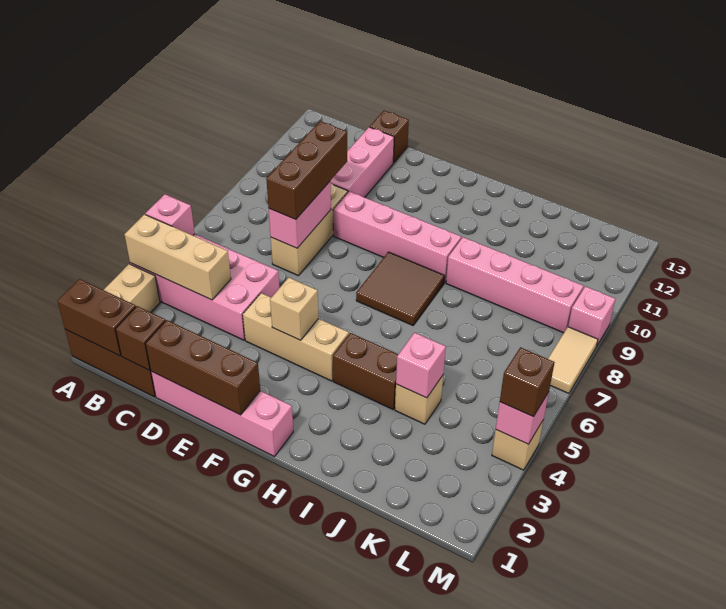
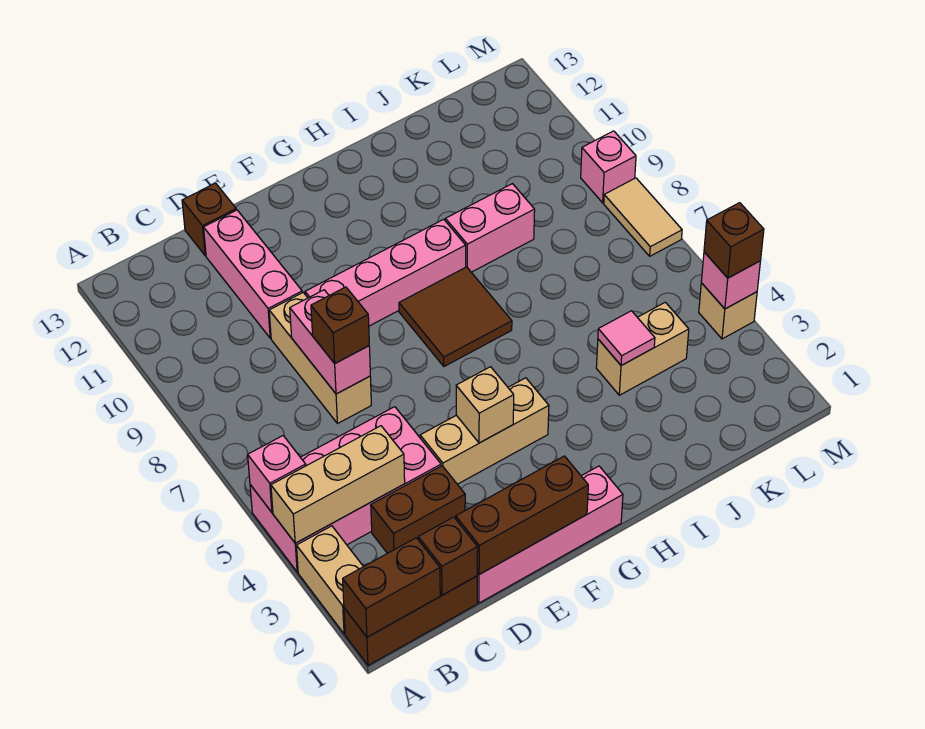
brown 1x3 brick [266,121,347,220] -> brown 1x1 brick [311,287,369,363]
brown 1x2 brick [333,333,398,409] -> brown 1x2 brick moved to [371,466,465,553]
pink 1x4 brick [446,237,584,333] -> pink 1x2 brick [445,184,535,272]
tan 1x1 brick [395,375,443,424] -> tan 1x2 brick [596,302,689,395]
pink 1x1 brick [396,333,446,398] -> pink 1x1 tile [598,311,655,366]

